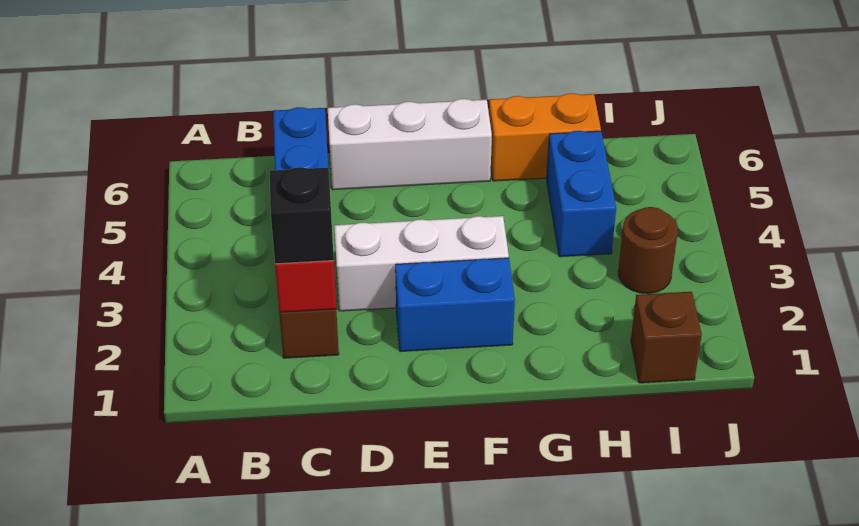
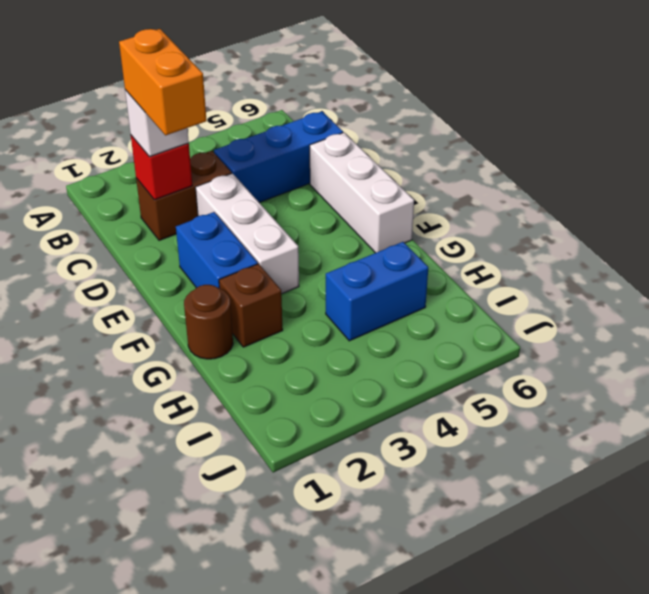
black 1x1 brick [270,167,334,264] -> white 1x1 brick [125,90,189,157]
orange 1x2 brick [489,93,601,181] -> orange 1x2 brick moved to [119,29,207,135]
brown 1x1 brick [631,292,702,383] -> brown 1x1 brick moved to [219,264,283,347]
brown 1x1 round brick [618,207,678,294] -> brown 1x1 round brick moved to [184,285,233,359]

